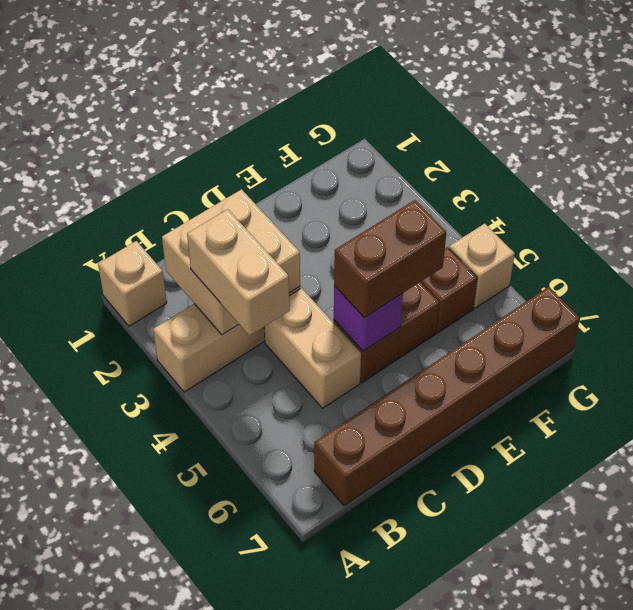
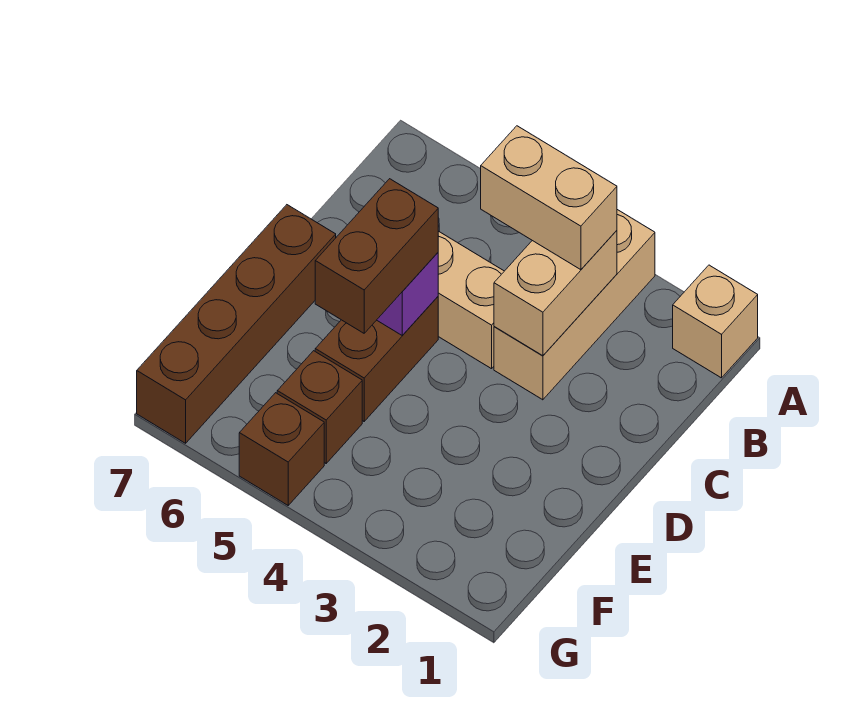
tan 2x2 brick [162,189,300,335] -> tan 1x2 brick [494,230,617,356]
brown 1x6 brick [314,287,580,506] -> brown 1x4 brick [137,205,336,443]
tan 1x1 brick [449,224,515,308] -> brown 1x1 brick [239,393,324,505]

